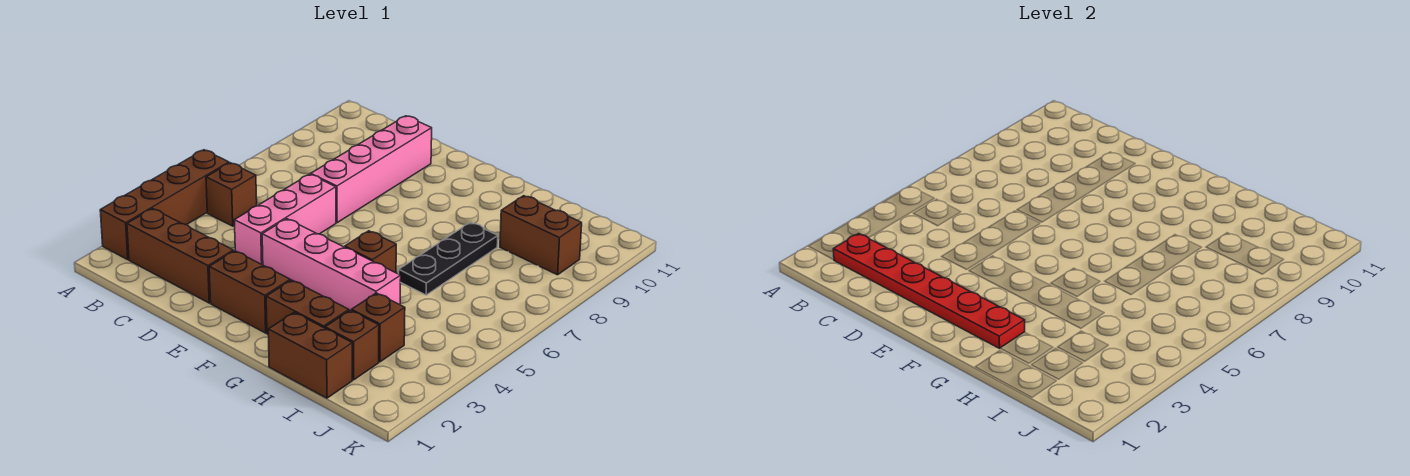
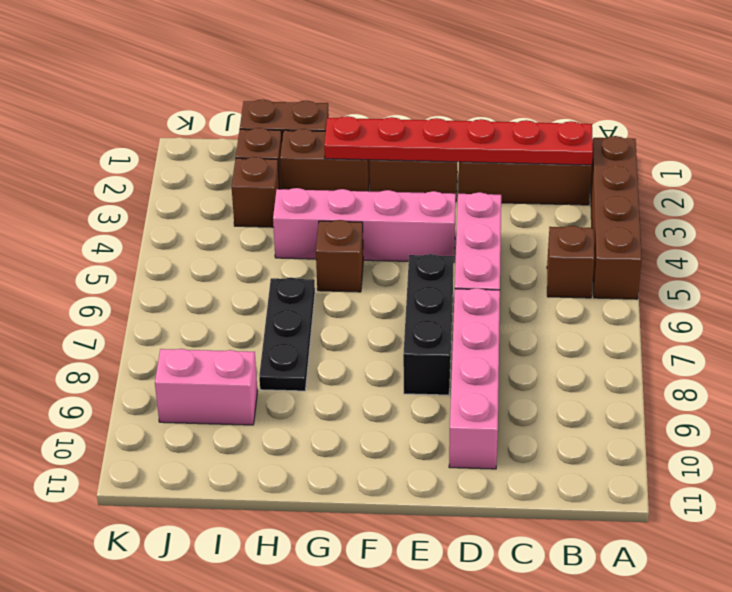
none -> black 1x3 brick [403,254,454,395]
brown 1x2 brick [500,196,582,275] -> pink 1x2 brick [155,349,258,425]

